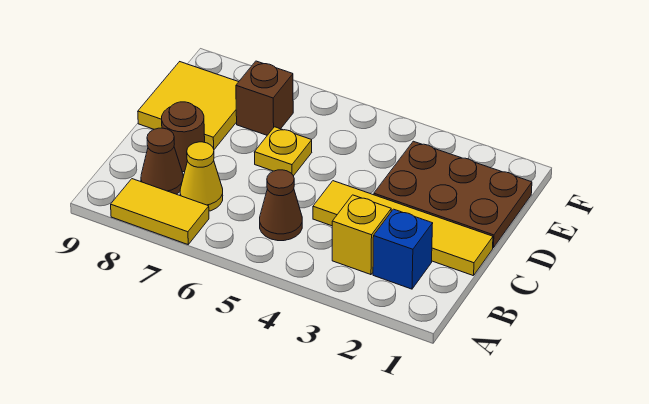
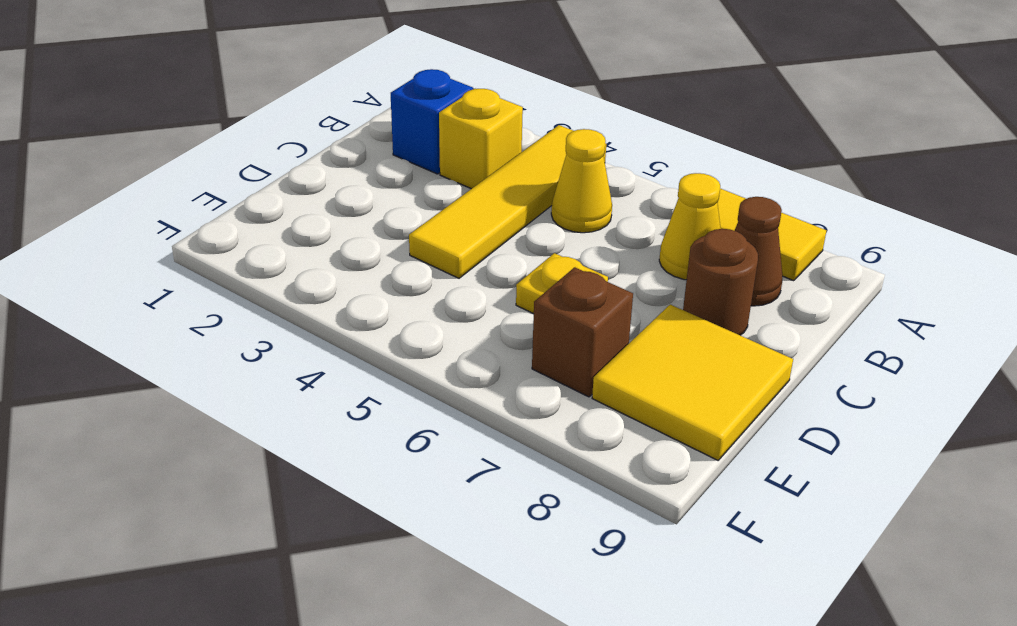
brown 1x1 cone [260,170,302,241] -> yellow 1x1 cone [551,129,612,233]
yellow 1x4 tile [313,181,493,276] -> yellow 1x4 tile turned to [409,125,606,278]
brown 2x3 plate [374,141,532,248] -> none

